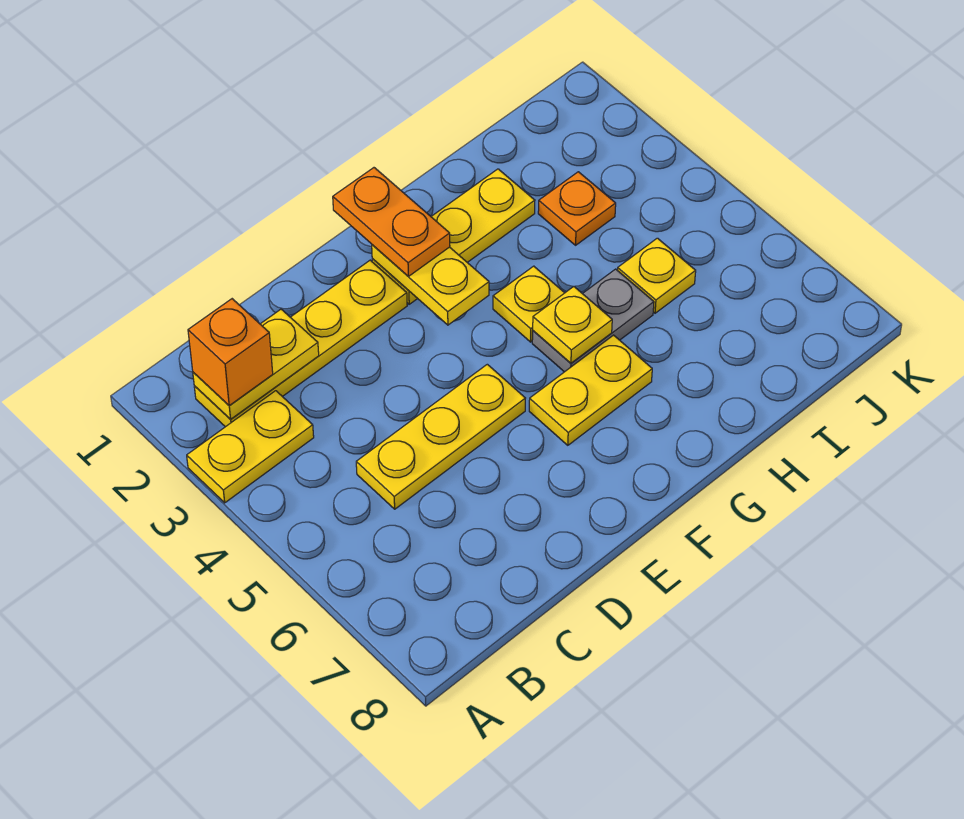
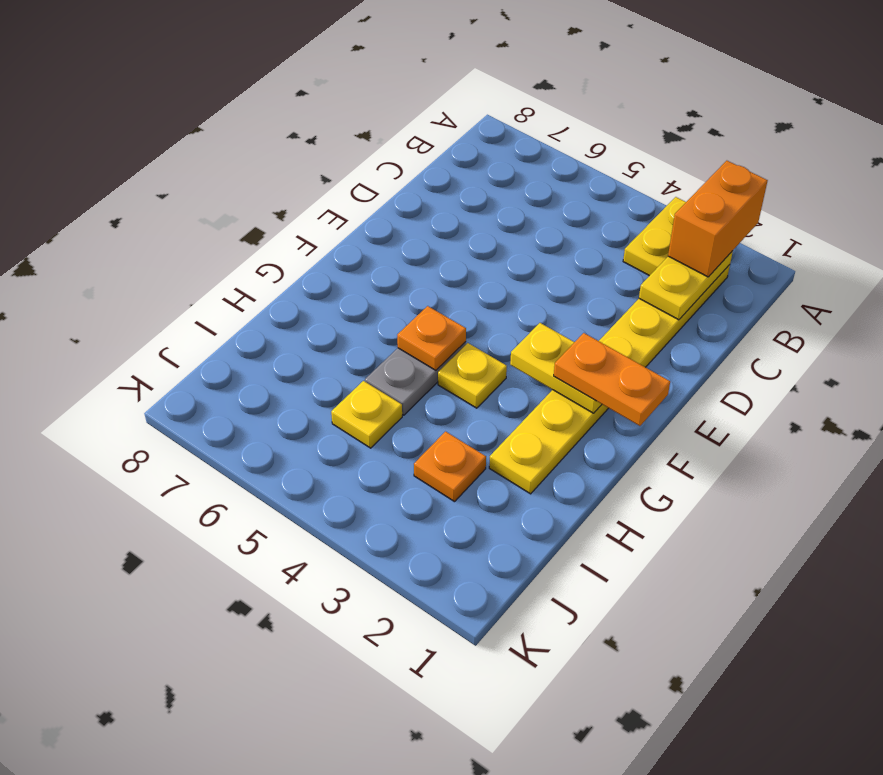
orange 1x1 brick [188,299,273,405] -> orange 1x2 brick [668,161,768,277]
yellow 1x3 plate [356,364,525,509] -> none
yellow 1x2 plate [529,335,652,445] -> none
yellow 1x1 plate [533,286,612,363] -> orange 1x1 plate [397,306,466,370]

